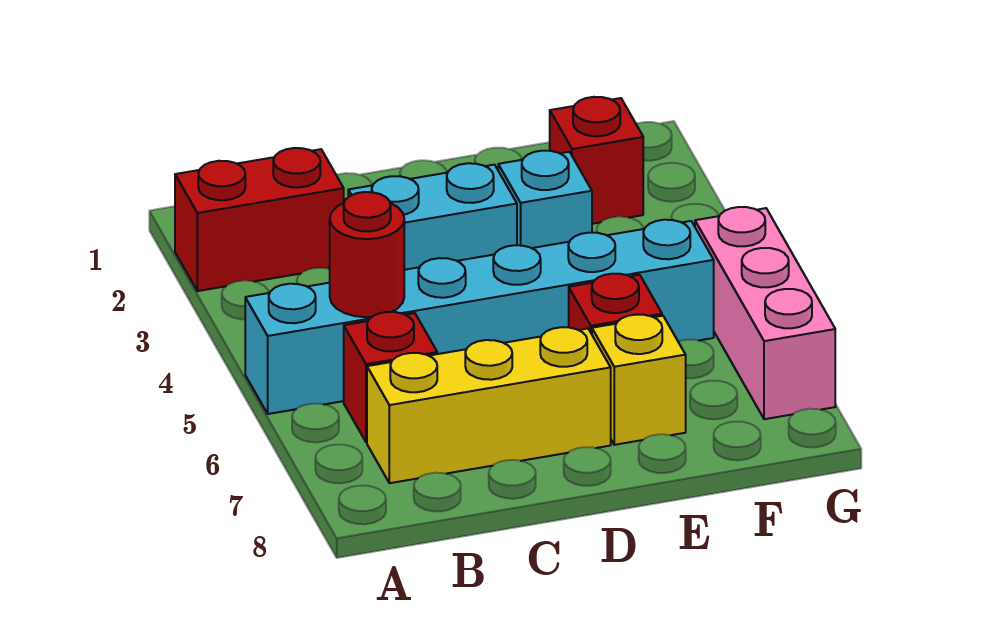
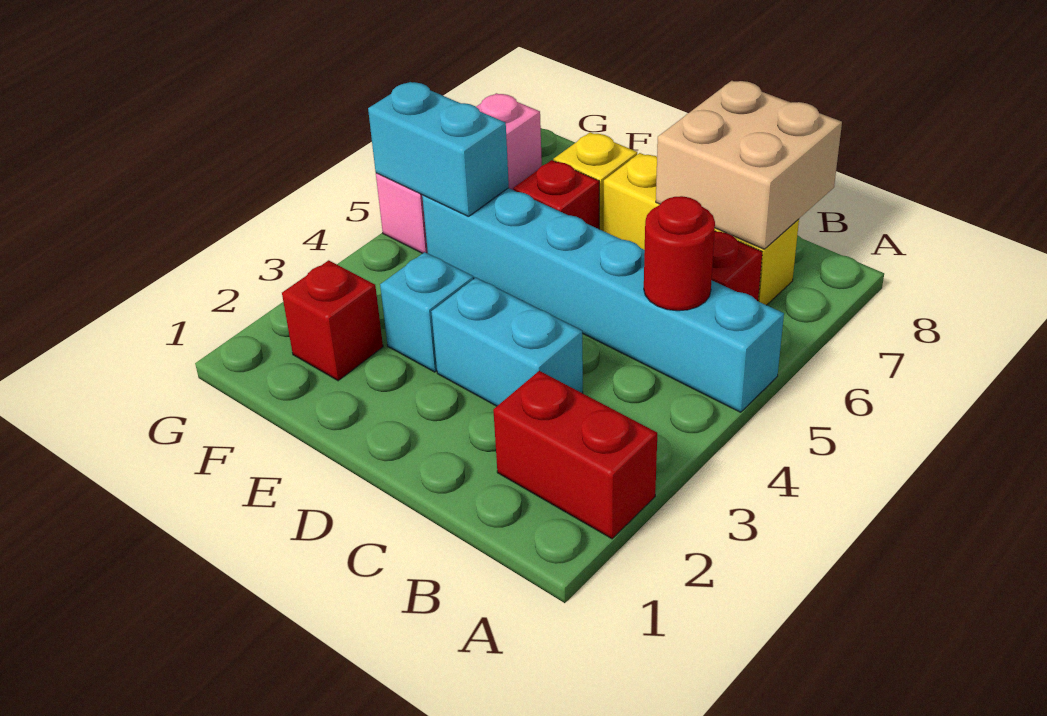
none -> tan 2x2 brick [656,81,842,249]
none -> cyan 1x2 brick [368,82,509,217]

